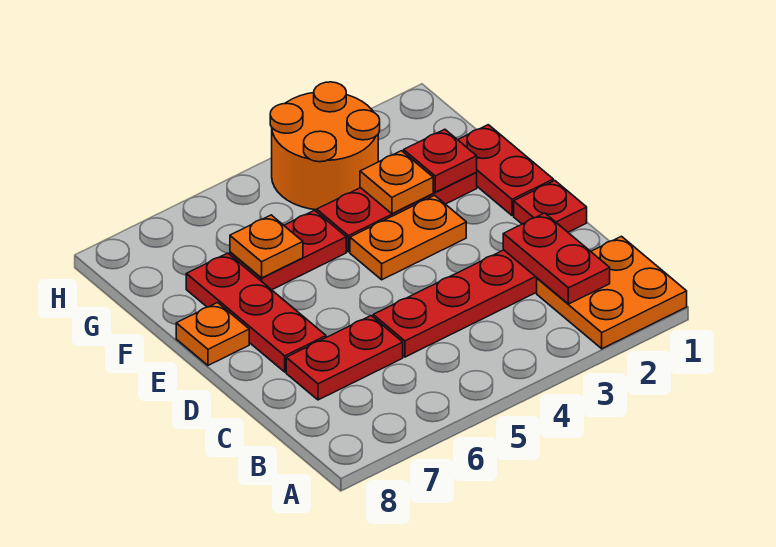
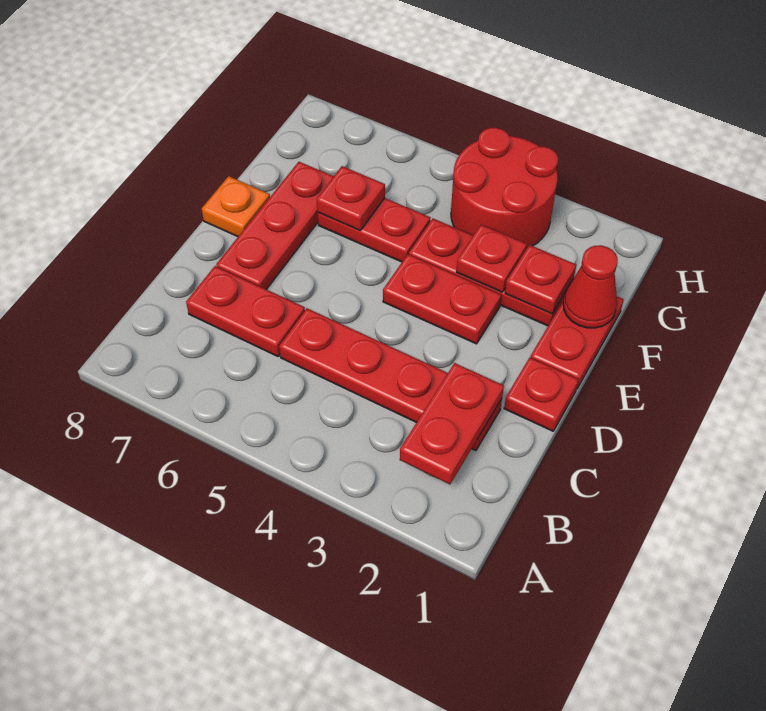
orange 2x2 plate [537,236,687,349] -> none
orange 1x2 plate [350,195,466,280] -> red 1x2 plate [383,254,501,344]
none -> red 1x1 cone [563,245,618,328]
orange 1x1 plate [360,151,433,214] -> red 1x1 plate [456,225,527,292]
orange 1x1 plate [230,215,303,278] -> red 1x1 plate [317,166,385,230]
orange 2x2 round brick [270,82,380,210] -> red 2x2 round brick [451,128,558,249]

